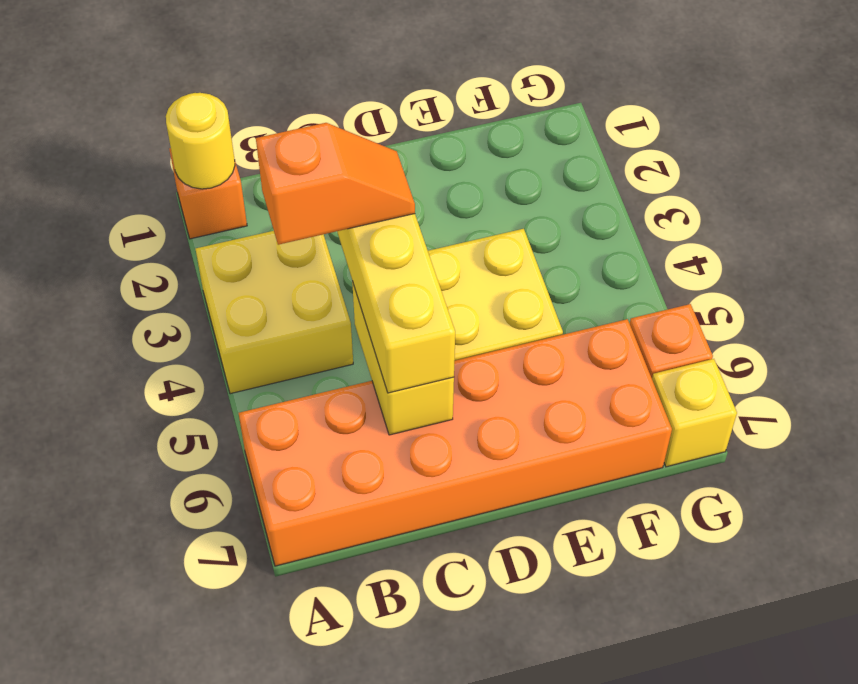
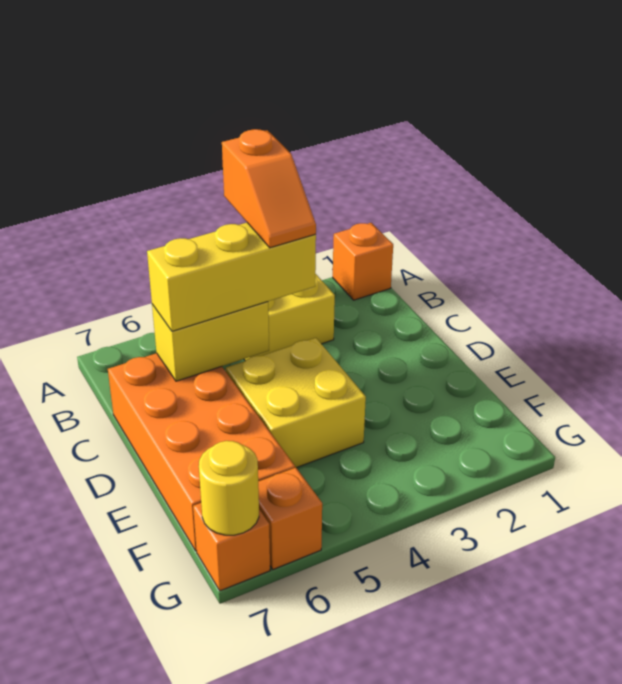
yellow 1x1 round brick [166,93,235,189] -> yellow 1x1 round brick moved to [199,441,259,535]
orange 2x6 brick [239,319,672,566] -> orange 2x4 brick [108,353,295,551]
yellow 1x1 brick [652,359,737,467] -> orange 1x1 brick [193,503,270,591]

